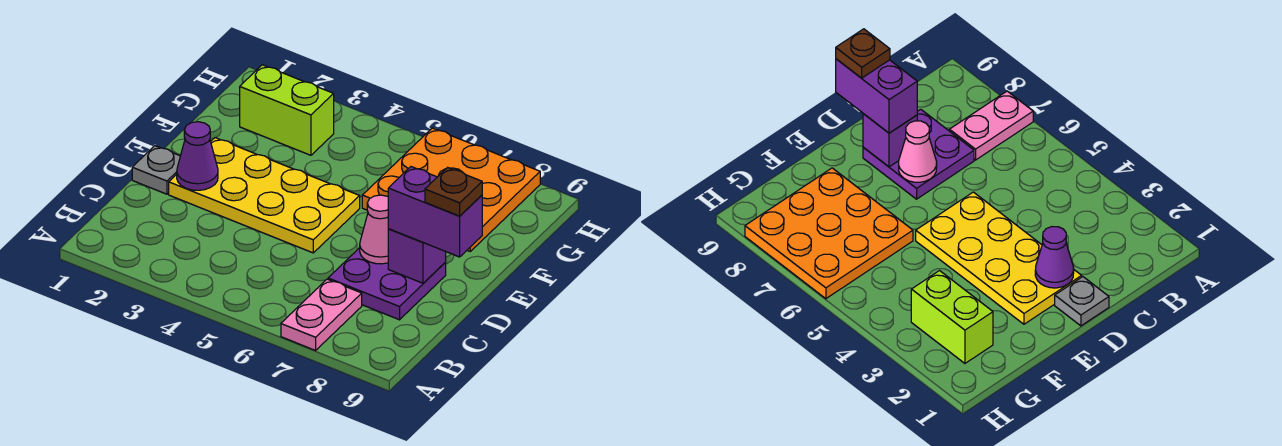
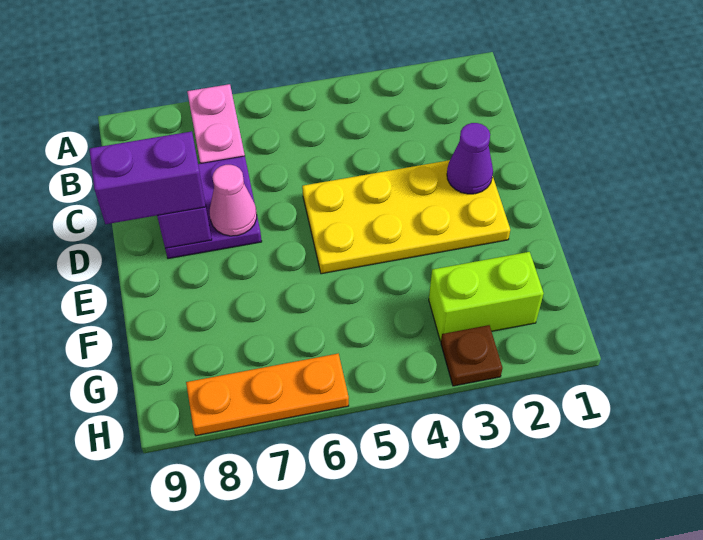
grey 1x1 plate [132,146,180,194] -> none
brown 1x1 plate [425,168,482,216] -> brown 1x1 plate moved to [441,325,503,386]
orange 3x3 plate [362,128,540,251] -> orange 1x3 plate [186,354,349,436]

